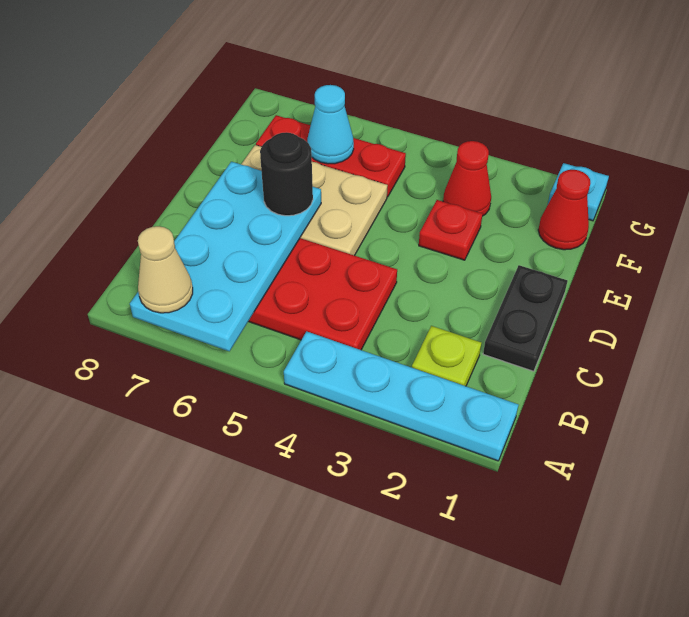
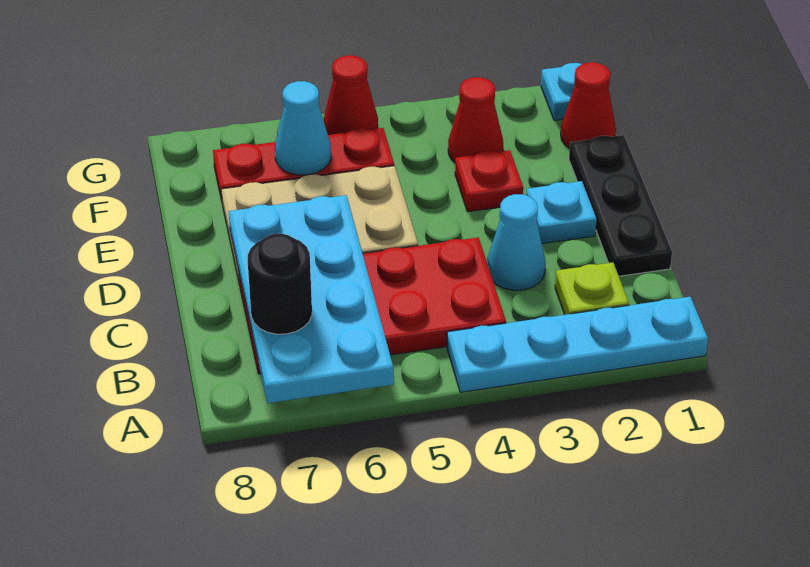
tan 1x1 cone [138,226,193,313] -> none
black 1x2 plate [483,265,567,371] -> black 1x3 plate [569,135,672,276]
none -> cyan 1x1 cone [487,194,546,290]
none -> cyan 1x1 plate [526,181,597,243]
black 1x1 round brick [260,132,313,216] -> black 1x1 round brick moved to [248,234,312,334]
none -> red 1x1 cone [324,55,378,135]

